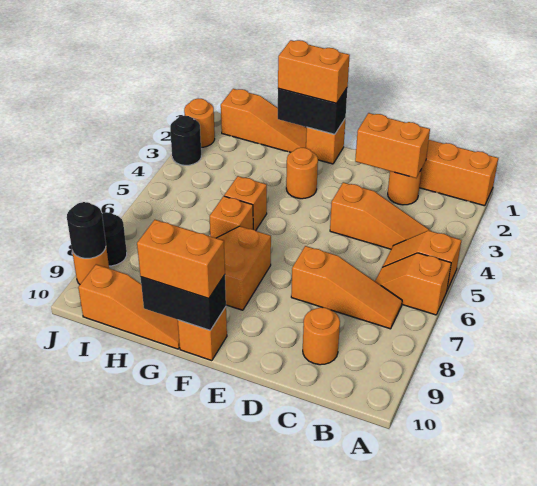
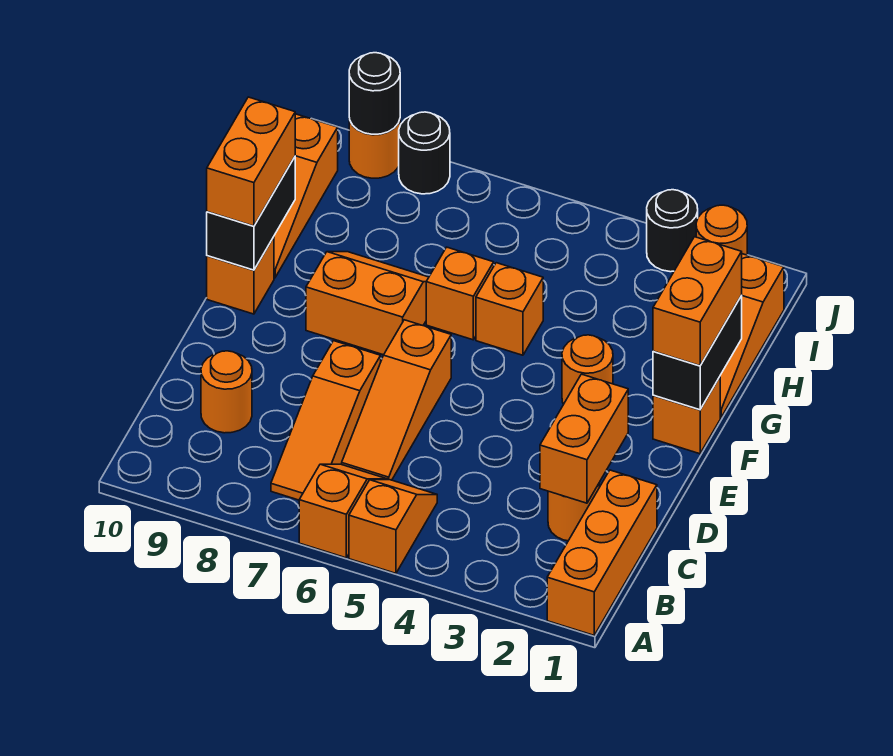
orange 1x3 slope [330,182,431,249] -> orange 1x3 slope moved to [342,320,451,480]

